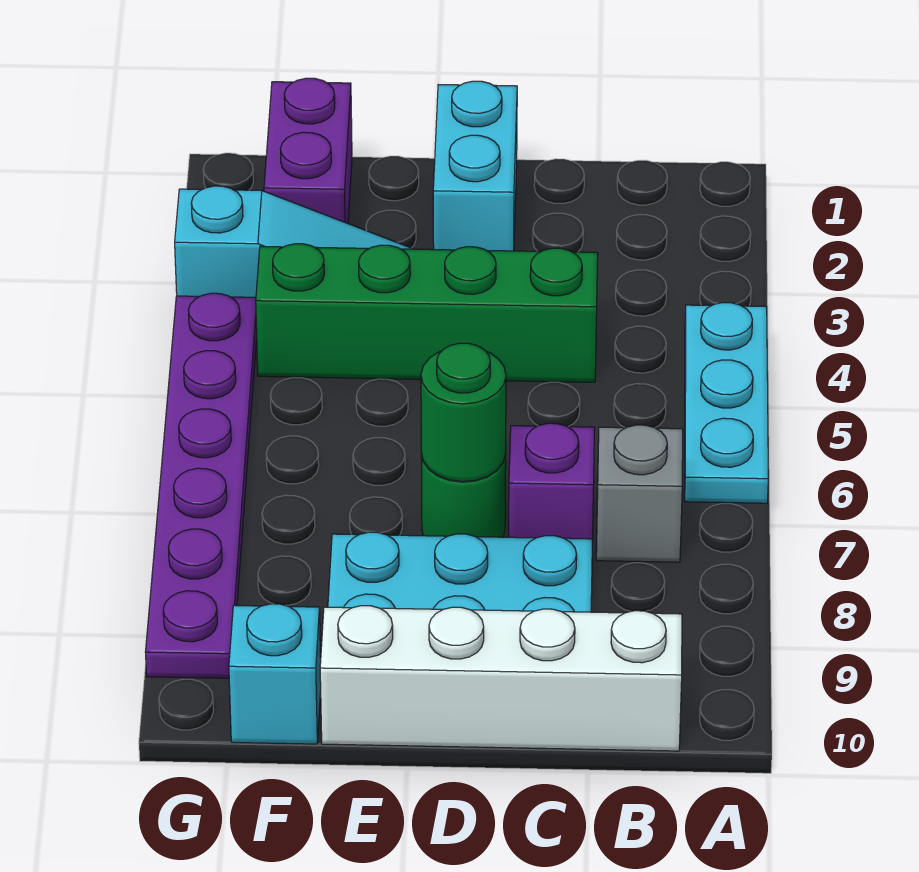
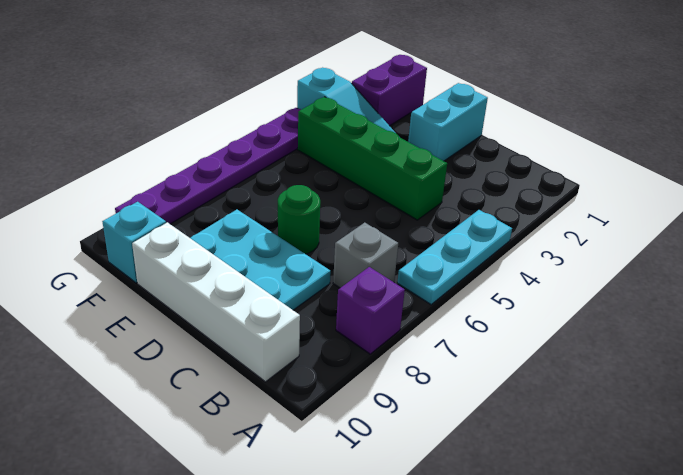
purple 1x1 brick [509,423,595,539] -> purple 1x1 brick moved to [336,267,405,354]
green 1x1 round brick [421,343,506,481] -> none

